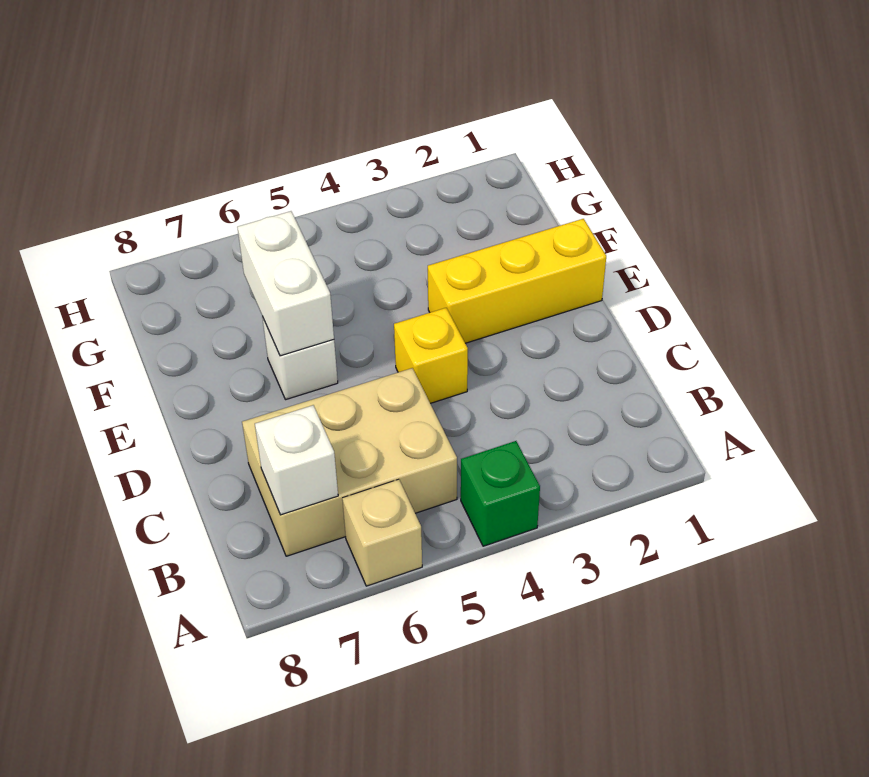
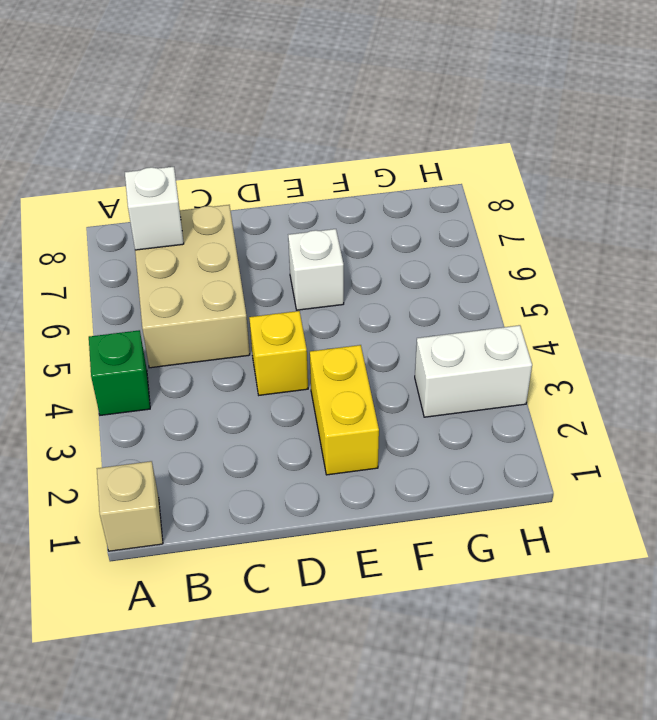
tan 1x1 brick [342,479,422,586] -> tan 1x1 brick moved to [97,461,163,551]
yellow 1x3 brick [428,219,606,343] -> yellow 1x2 brick [310,345,379,475]
white 1x2 brick [237,211,334,356] -> white 1x2 brick moved to [415,325,532,417]

